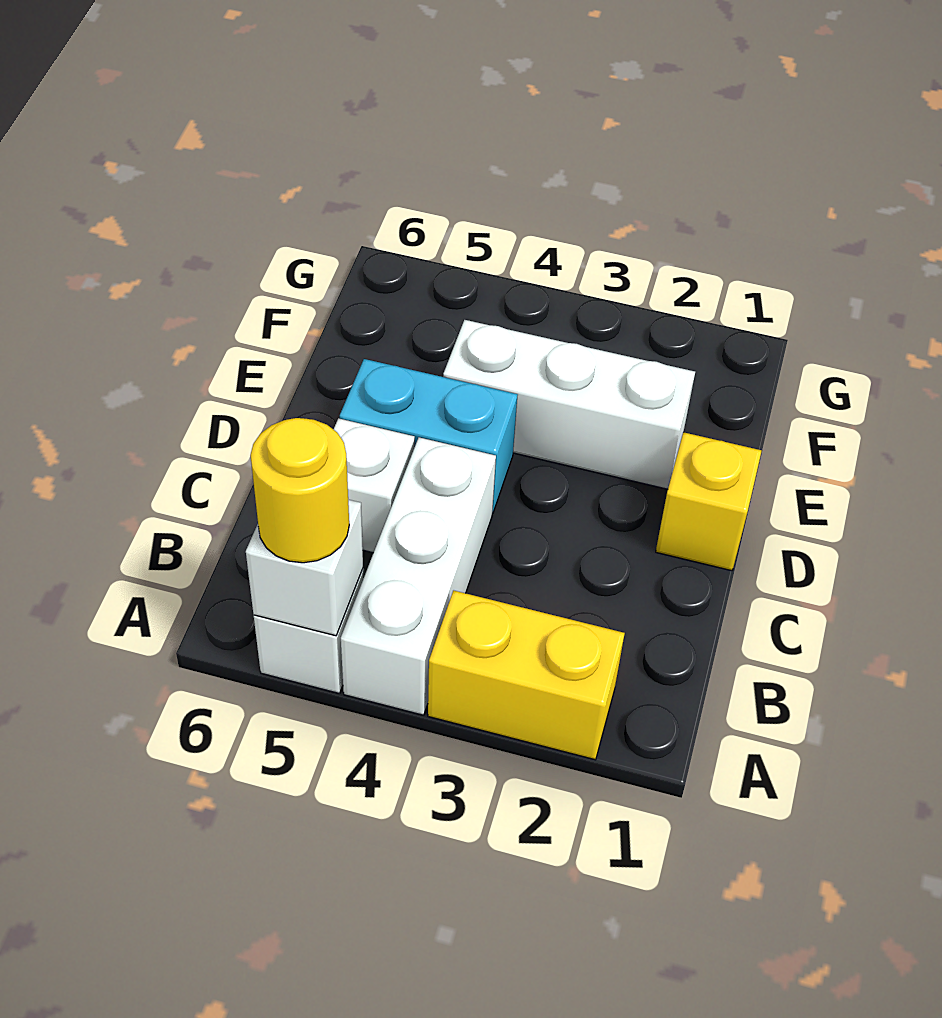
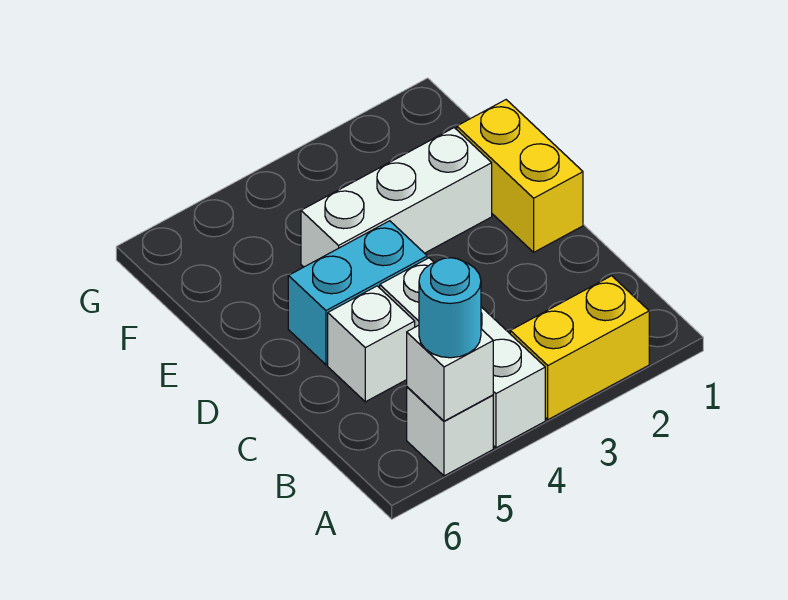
yellow 1x1 round brick [251,418,349,563] -> cyan 1x1 round brick [419,258,481,358]
yellow 1x1 brick [656,432,762,571] -> yellow 1x2 brick [457,100,583,252]

